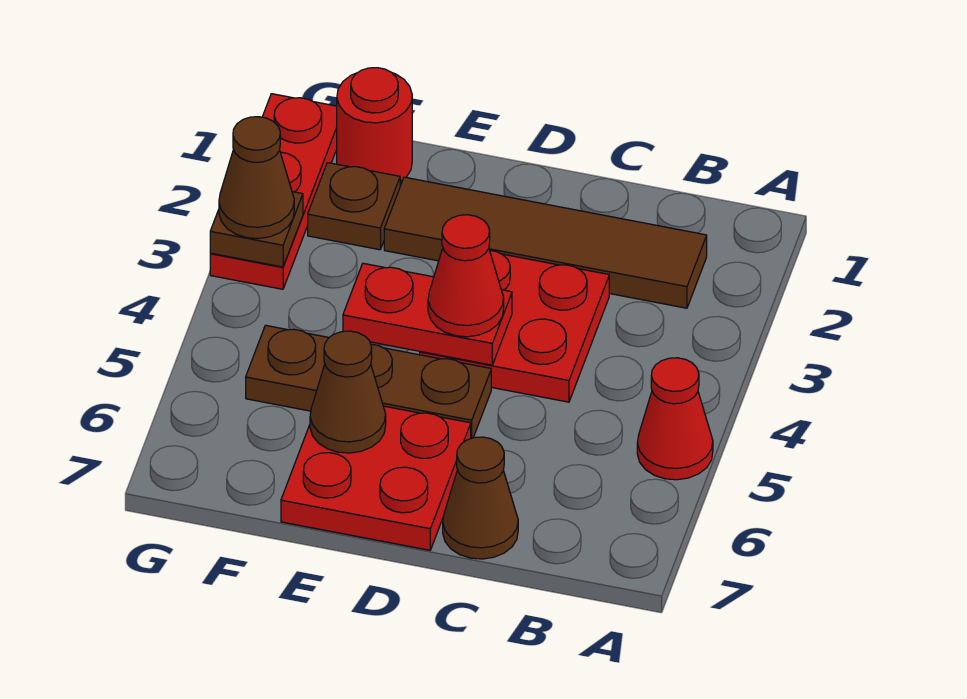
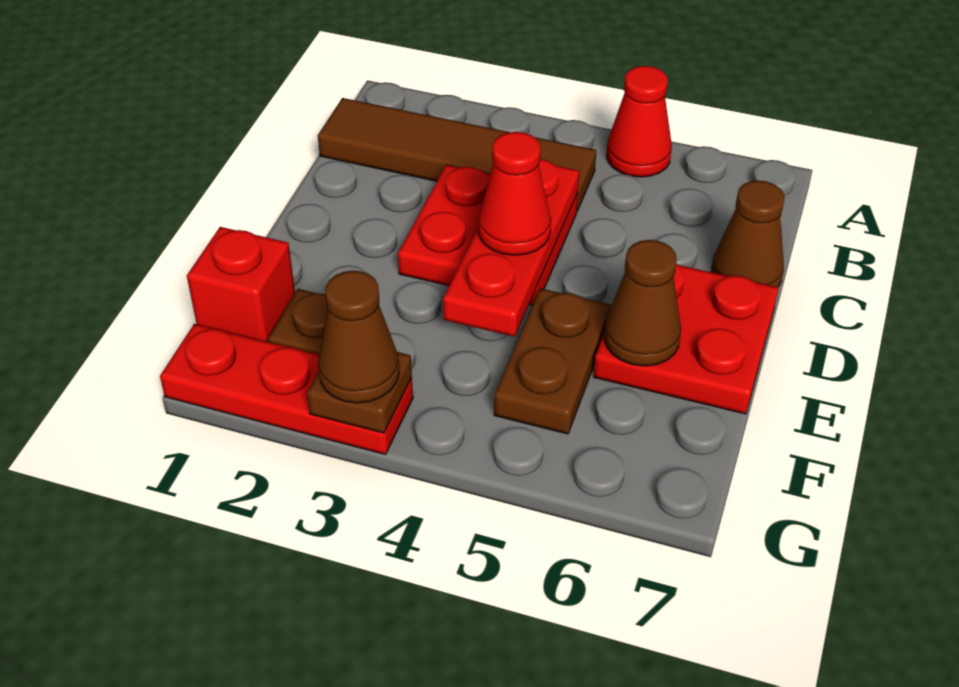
brown 1x4 tile [384,177,707,308] -> brown 1x4 tile turned to [318,98,596,211]
red 1x2 plate [343,263,512,365] -> red 1x3 plate [443,159,579,337]
brown 1x3 plate [246,325,491,439] -> brown 1x2 plate [494,288,611,434]
red 1x1 round brick [337,68,412,182] -> red 1x1 brick [187,227,295,342]

